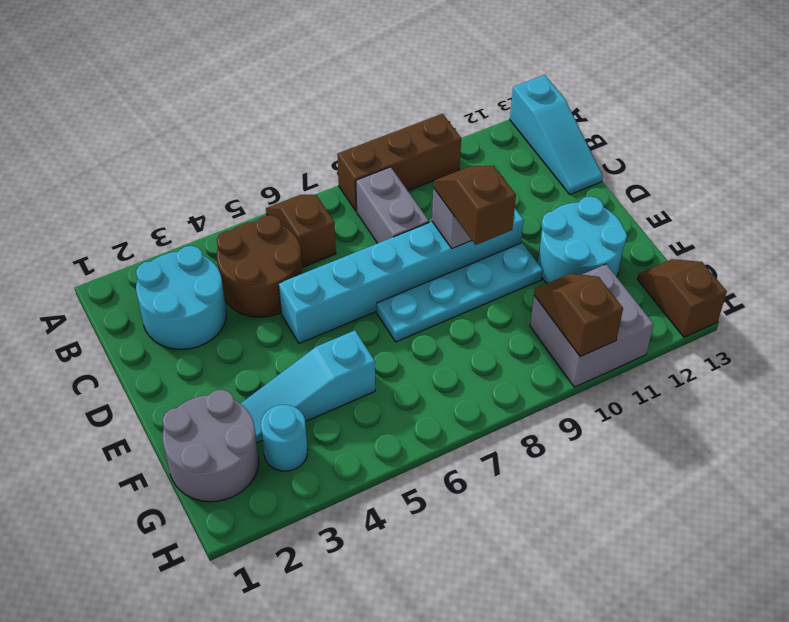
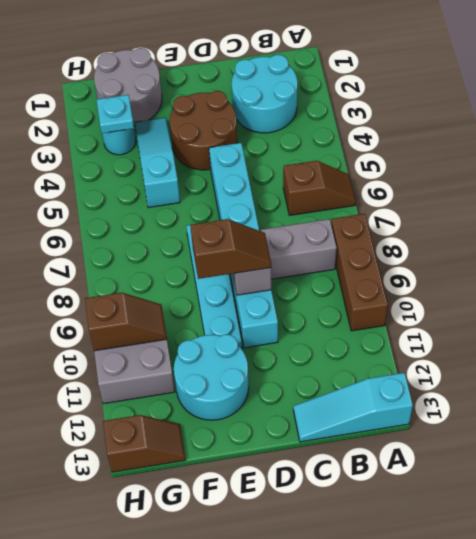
brown 2x2 round brick [217,215,302,317] -> brown 2x2 round brick moved to [170,91,237,170]
none -> cyan 1x1 plate [97,95,134,133]

